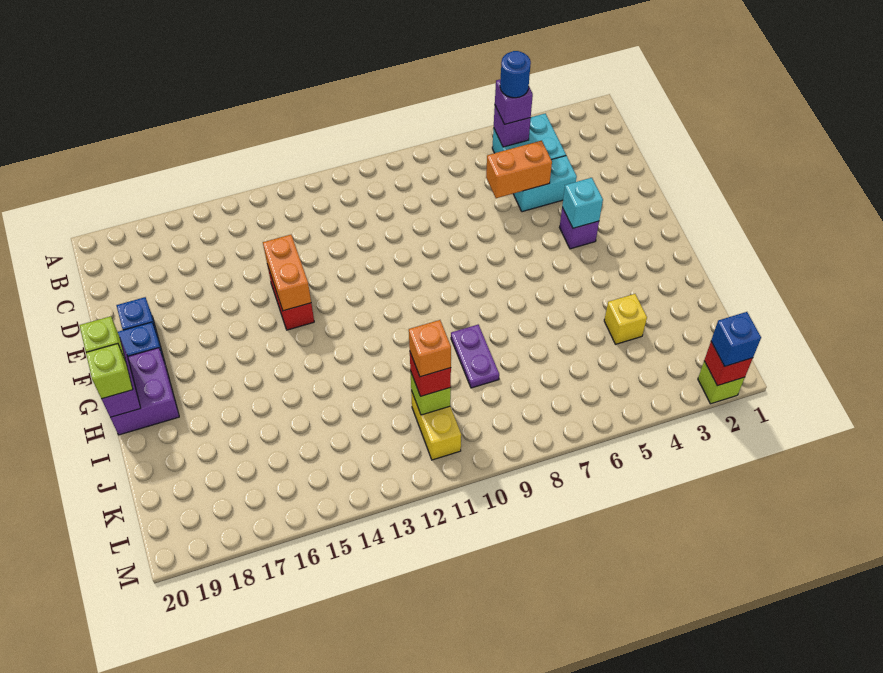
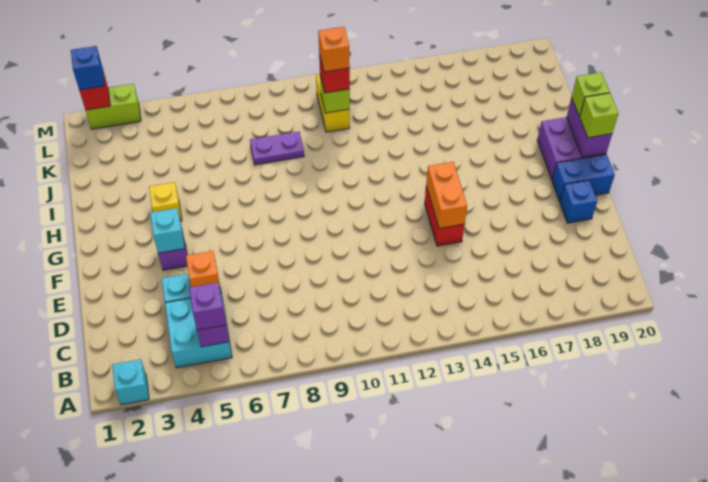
none -> cyan 1x1 brick [112,359,149,405]
blue 1x1 round brick [500,51,531,98] -> none
orange 1x2 brick [486,141,552,198] -> orange 1x1 brick [186,251,221,292]
purple 1x2 plate [451,325,499,388] -> purple 1x2 plate turned to [250,132,304,165]
yellow 1x1 brick [604,294,647,344] -> yellow 1x1 brick moved to [149,182,182,221]
lime 1x1 brick [698,361,745,404] -> lime 1x2 brick [86,84,141,129]

